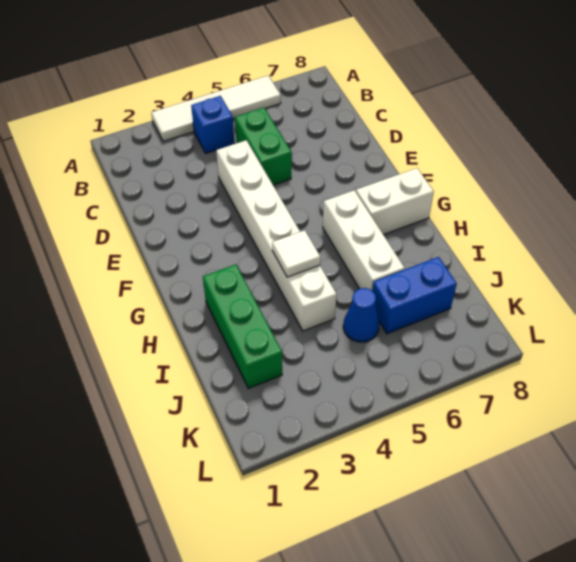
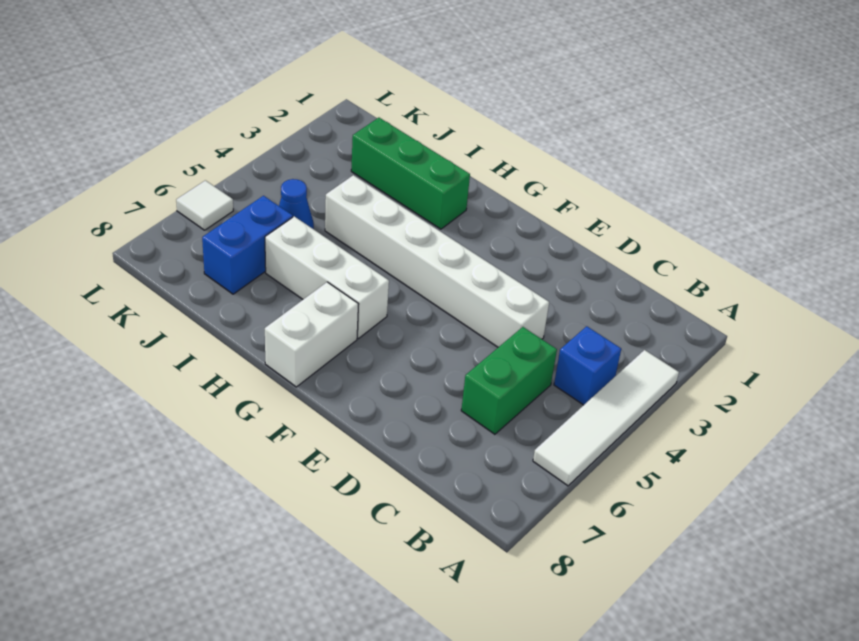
green 1x2 brick [235,108,292,185] -> green 1x2 brick turned to [461,327,557,434]
white 1x1 tile [272,230,320,277] -> white 1x1 tile moved to [176,180,233,230]

